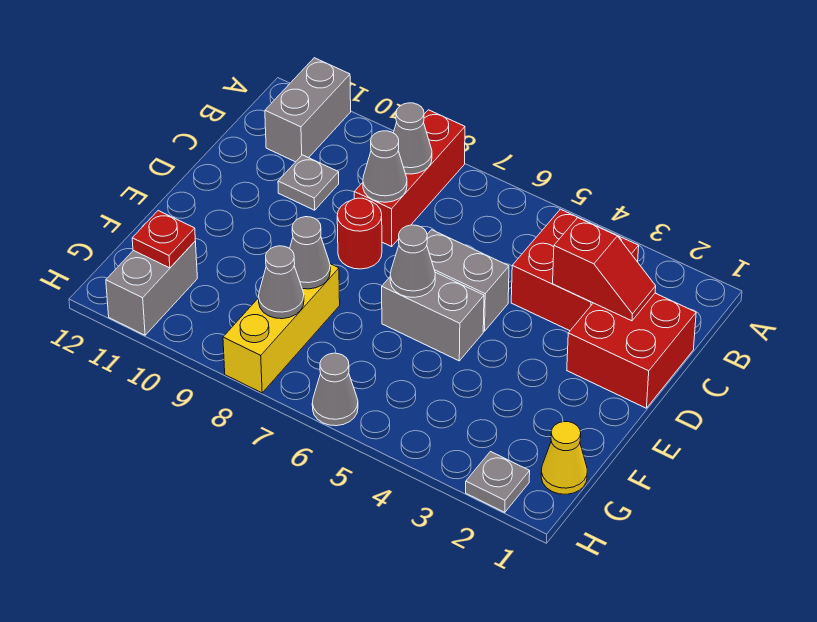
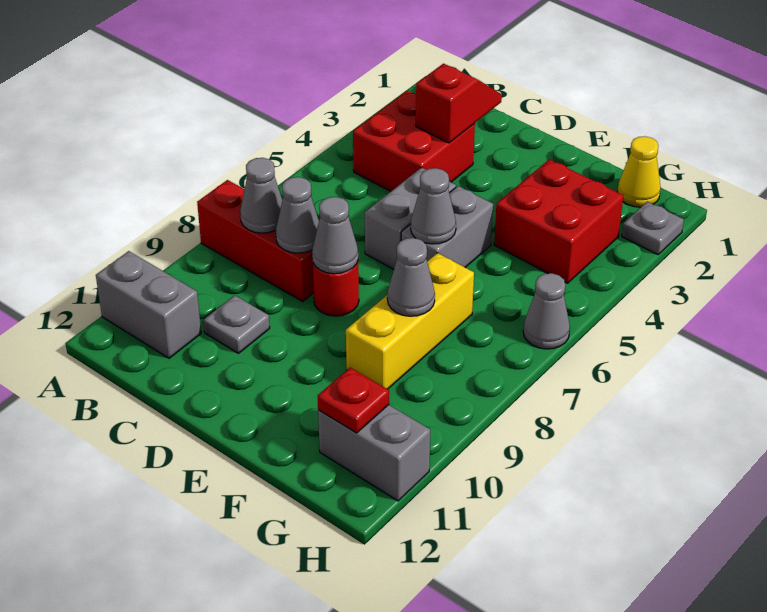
red 2x2 brick [567,293,696,408] -> red 2x2 brick moved to [494,159,624,283]
yellow 1x3 brick [223,264,340,393] -> yellow 1x3 brick turned to [346,253,474,389]
grey 1x1 cone [259,246,304,319] -> grey 1x1 cone moved to [312,197,358,274]

